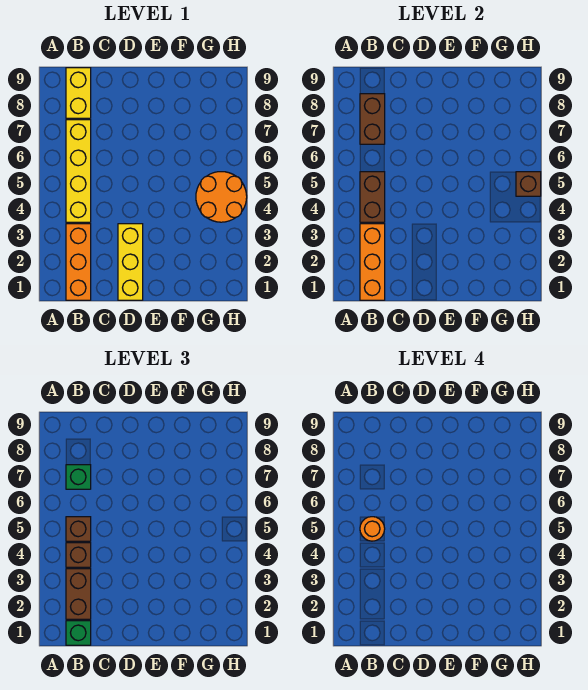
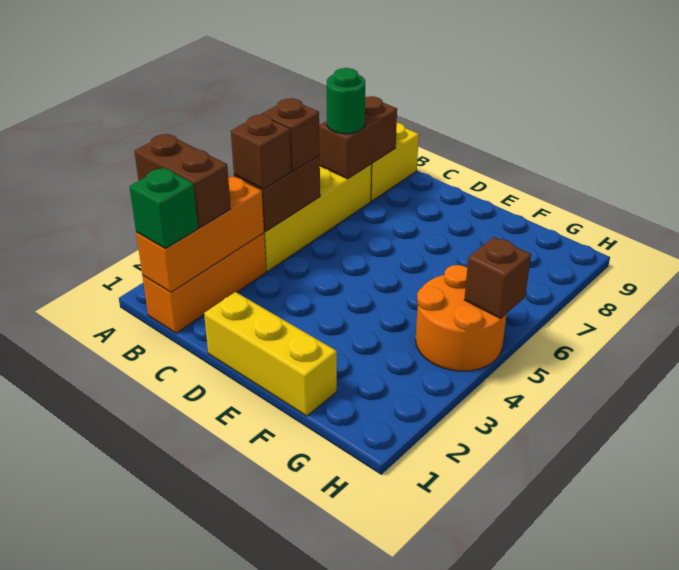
brown 1x2 brick [66,569,91,619] -> brown 1x2 brick turned to [134,134,231,228]
orange 1x1 round brick [360,517,385,541] -> none
green 1x1 brick [66,465,91,489] -> green 1x1 round brick [327,68,365,134]
yellow 1x3 brick [118,224,143,300] -> yellow 1x3 brick turned to [204,292,337,416]

